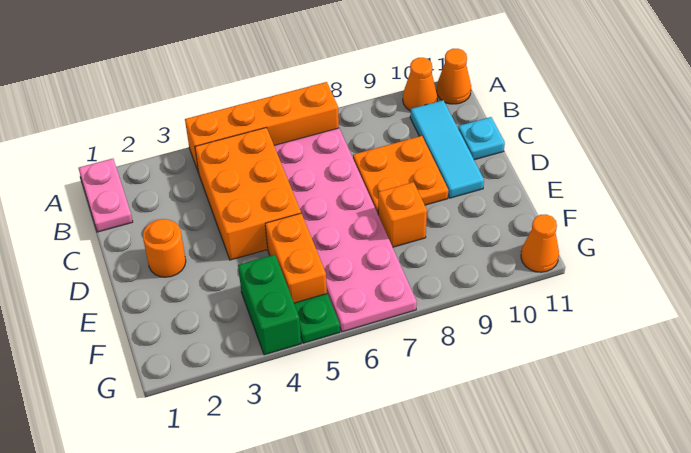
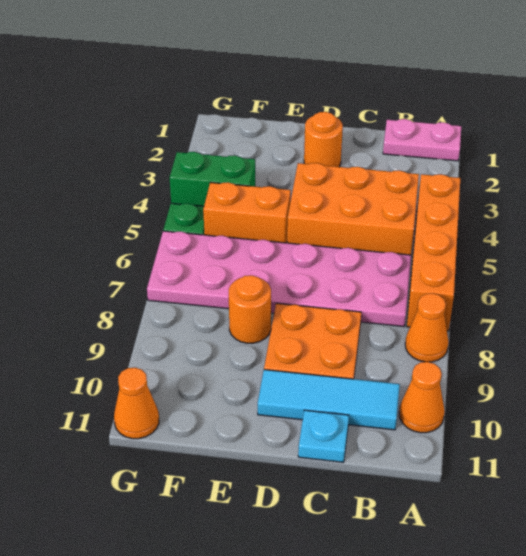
orange 1x1 cone [437,49,471,104] -> orange 1x1 cone moved to [405,293,449,362]
orange 1x1 brick [378,182,427,247] -> orange 1x1 round brick [229,275,271,343]

